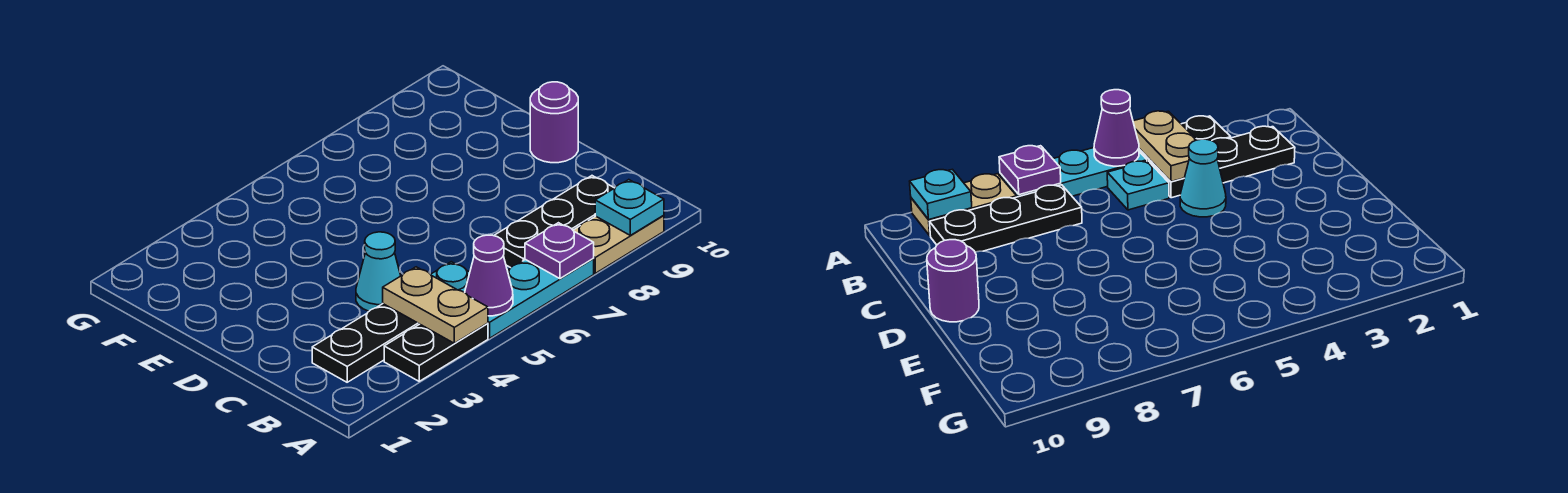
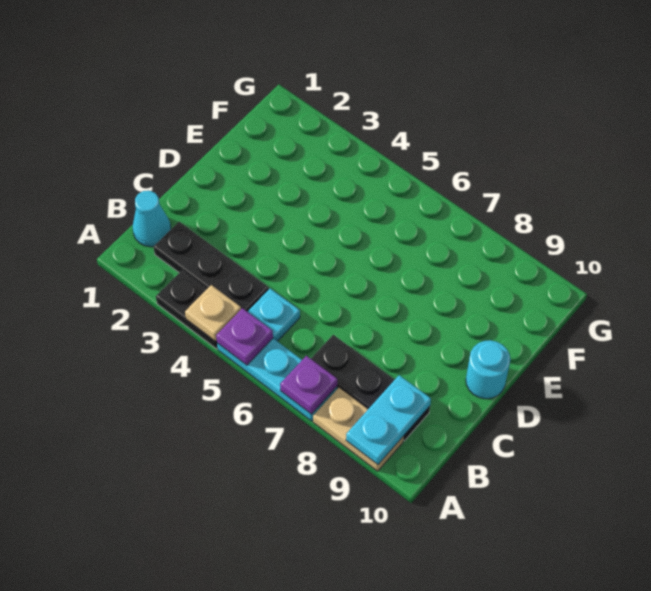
tan 1x2 plate [383,267,488,343] -> tan 1x1 plate [185,285,241,341]
purple 1x1 cone [465,235,513,316] -> purple 1x1 plate [216,308,273,365]
cyan 1x1 plate [595,180,664,235] -> cyan 1x2 plate [346,375,431,464]
cyan 1x1 cone [356,232,401,311] -> cyan 1x1 cone moved to [133,191,171,247]
purple 1x1 round brick [530,82,578,163] -> cyan 1x1 round brick [466,340,511,399]

